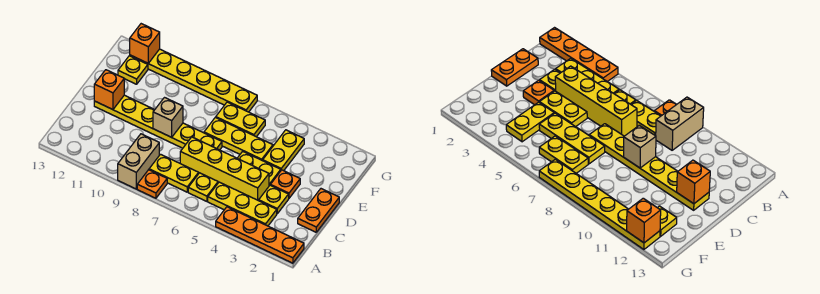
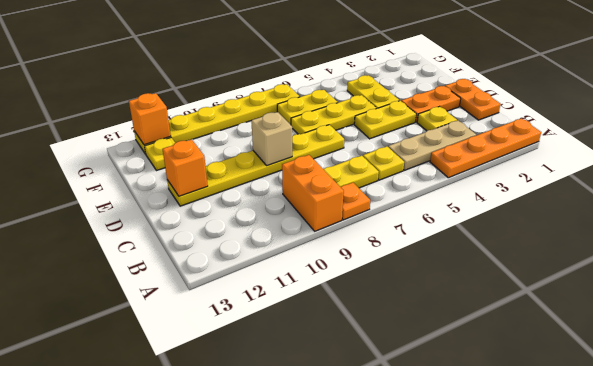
tan 1x2 brick [118,134,159,189] -> orange 1x2 brick [282,155,344,231]
yellow 1x3 plate [208,182,277,226] -> tan 1x3 plate [388,121,476,170]
yellow 1x4 brick [180,137,269,201] -> none
orange 1x1 plate [271,170,300,198] -> orange 1x2 plate [401,86,461,122]

